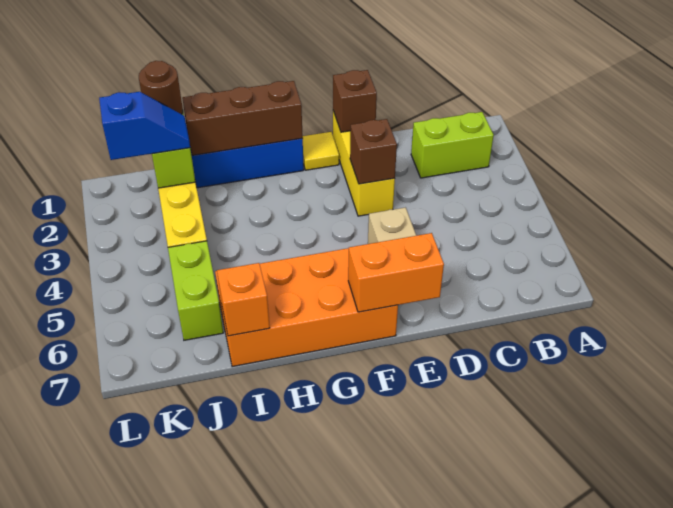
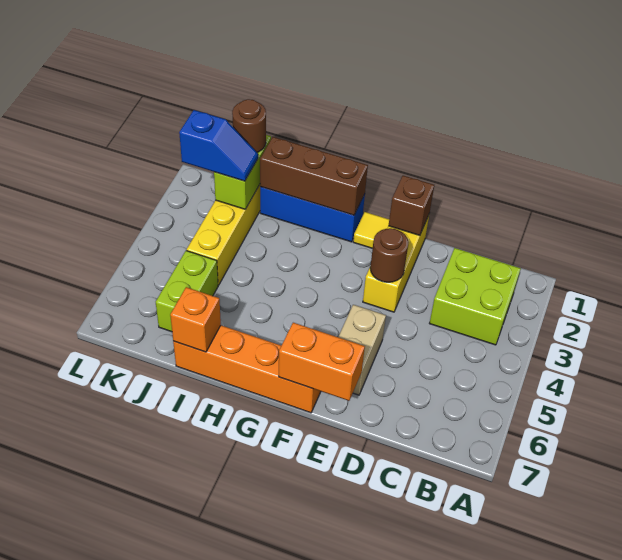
lime 1x2 brick [411,112,494,178] -> lime 2x2 brick [429,248,521,345]
brown 1x1 brick [350,119,397,184] -> brown 1x1 round brick [370,228,409,282]
orange 2x4 brick [215,248,398,367] -> orange 1x4 brick [173,325,321,413]

